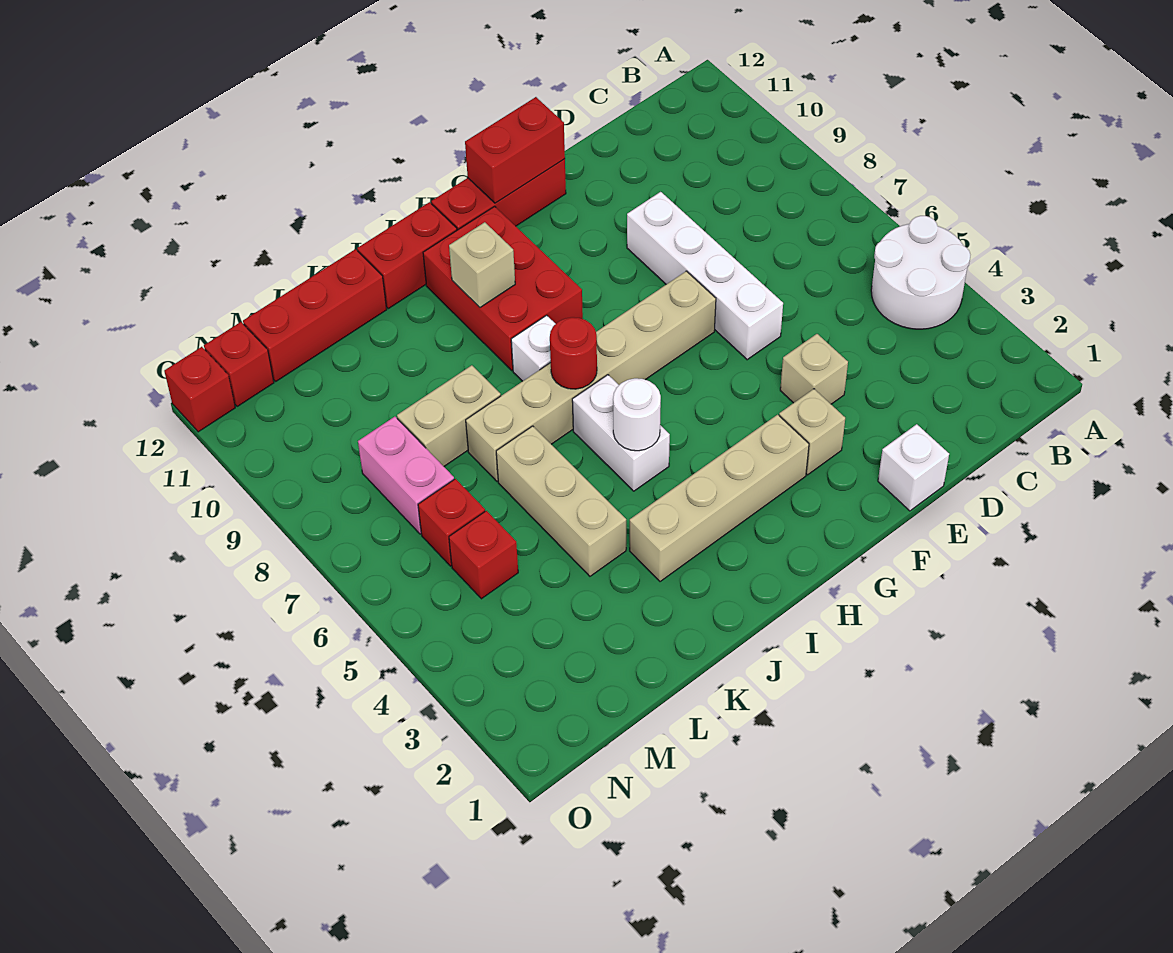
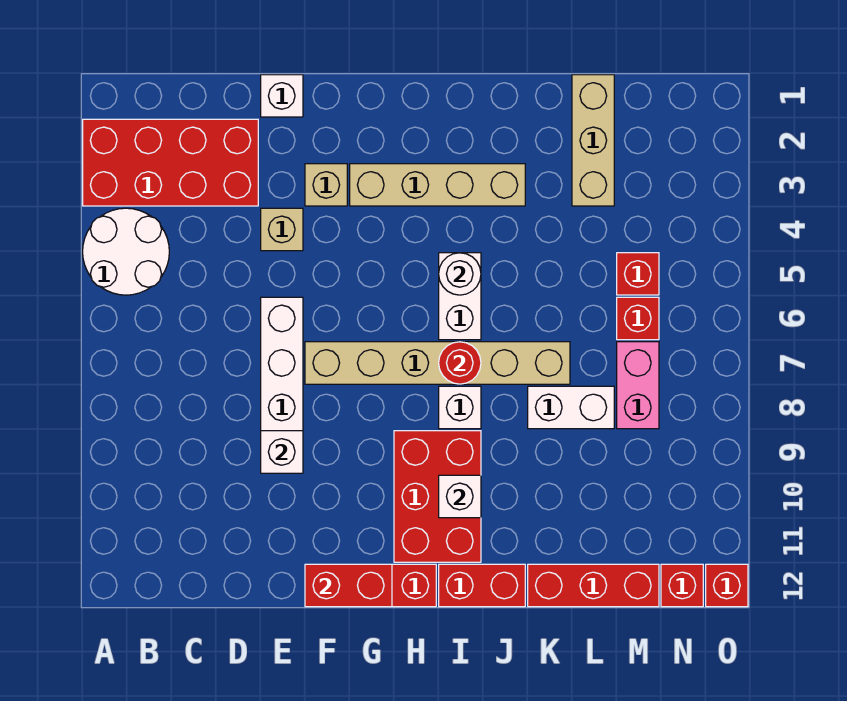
none -> red 2x4 brick [83,119,258,206]
none -> white 1x1 brick [261,431,303,473]
tan 1x1 brick [449,222,515,307] -> white 1x1 brick [439,475,481,518]
tan 1x3 brick [496,426,626,576] -> tan 1x3 brick moved to [572,75,614,206]
tan 1x2 brick [397,365,501,466] -> white 1x2 brick [528,386,614,429]

